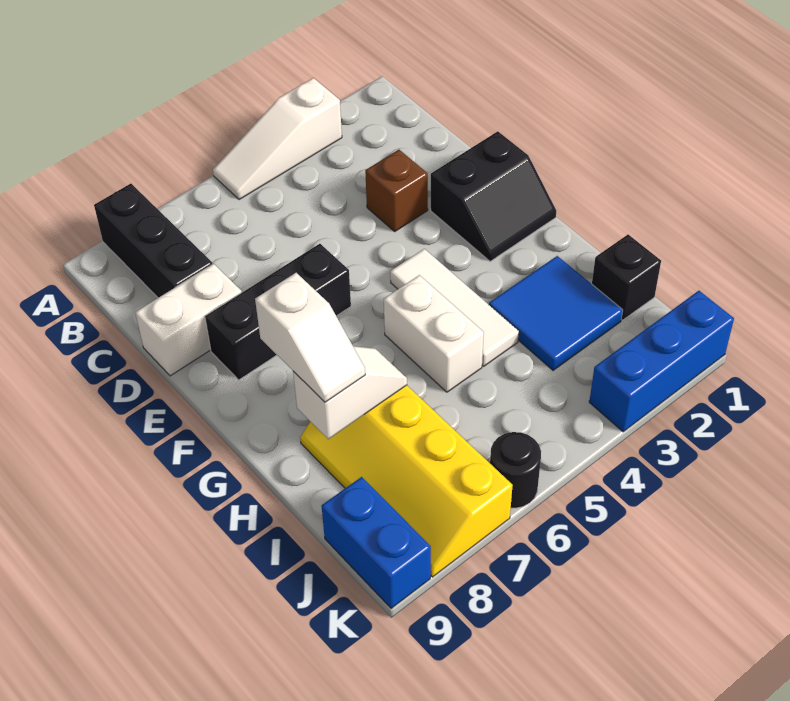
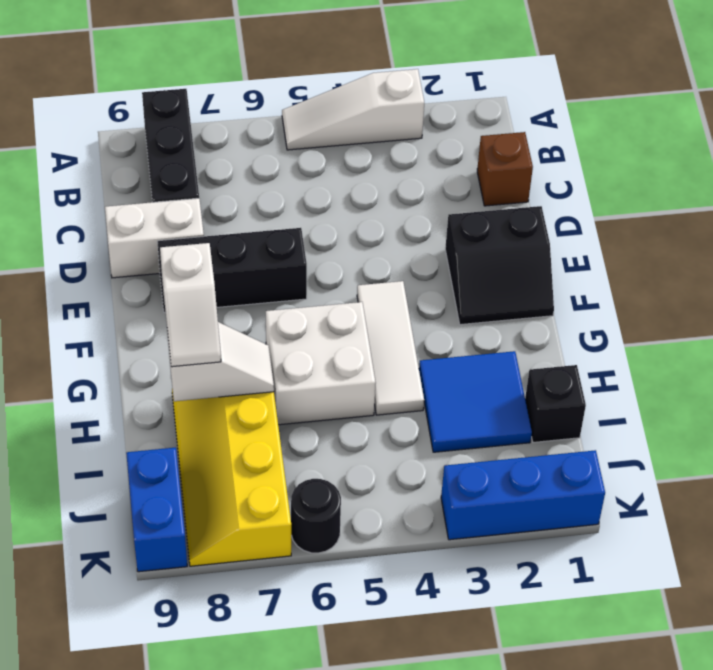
brown 1x1 brick [365,150,428,231] -> brown 1x1 brick moved to [477,132,533,206]
white 1x2 brick [384,275,484,392] -> white 2x2 brick [266,302,376,425]

